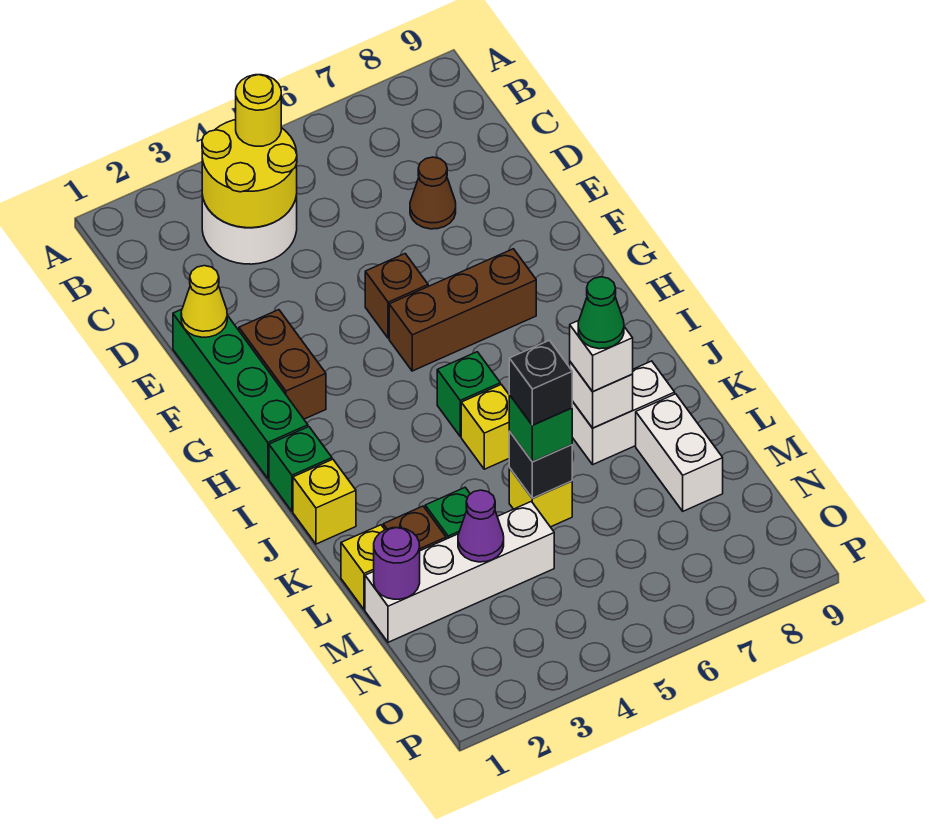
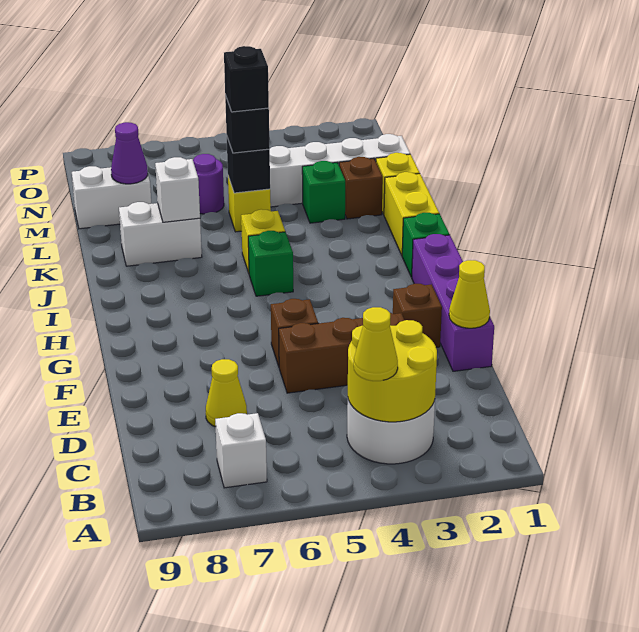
yellow 1x1 round brick [236,75,281,146] -> yellow 1x1 cone [354,307,398,381]
brown 1x1 cone [410,157,456,229] -> yellow 1x1 cone [206,359,247,427]
green 1x4 brick [173,309,308,479] -> purple 1x4 brick [412,234,494,371]
brown 1x2 brick [239,310,326,419] -> brown 1x1 brick [393,284,442,347]
brown 1x3 brick [389,249,536,371] -> brown 1x3 brick moved to [279,313,404,393]
yellow 1x1 brick [293,459,356,544] -> yellow 1x2 brick [384,172,439,255]
white 1x1 brick [570,320,633,392] -> white 1x1 brick moved to [215,413,267,488]
green 1x1 cone [578,277,624,349] -> none
green 1x1 brick [509,395,572,462] -> black 1x1 brick [225,95,270,153]
white 1x2 brick [636,394,723,511] -> white 1x2 brick turned to [72,166,151,229]
purple 1x1 round brick [374,528,420,599] -> purple 1x1 round brick moved to [193,154,224,214]
purple 1x1 cone [458,490,504,562] -> purple 1x1 cone moved to [111,122,148,184]

